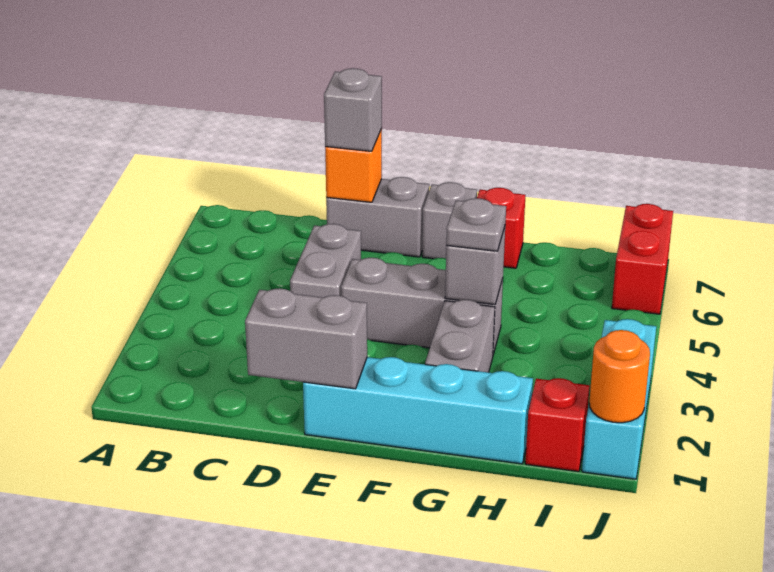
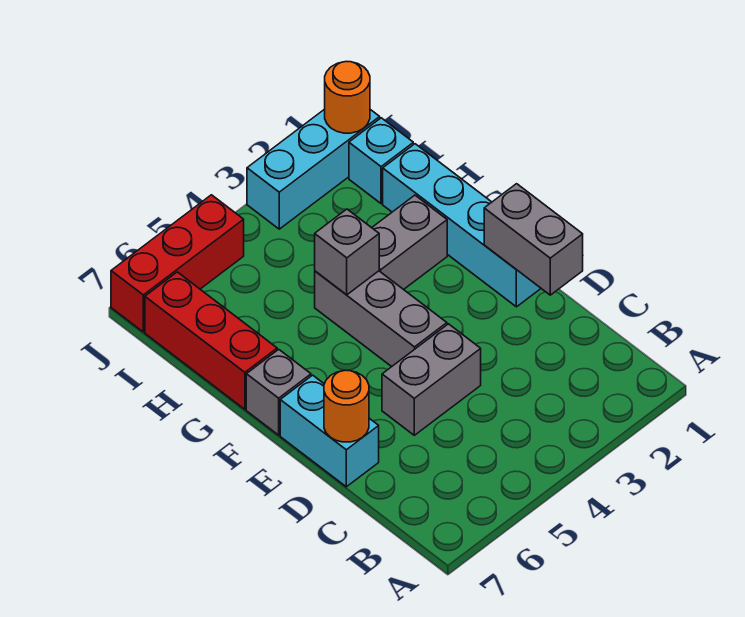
grey 1x2 brick [326,177,429,257] -> cyan 1x2 brick [280,375,379,487]
orange 1x1 brick [325,129,382,202] -> orange 1x1 round brick [324,370,369,442]
grey 1x1 brick [324,68,382,151] -> none
grey 1x1 plate [446,198,506,251] -> none
red 1x1 brick [477,188,525,268] -> red 1x3 brick [145,272,277,409]
red 1x1 brick [525,378,590,472] -> cyan 1x1 brick [349,118,413,204]
red 1x2 brick [612,204,673,314] -> red 1x3 brick [111,195,244,332]

